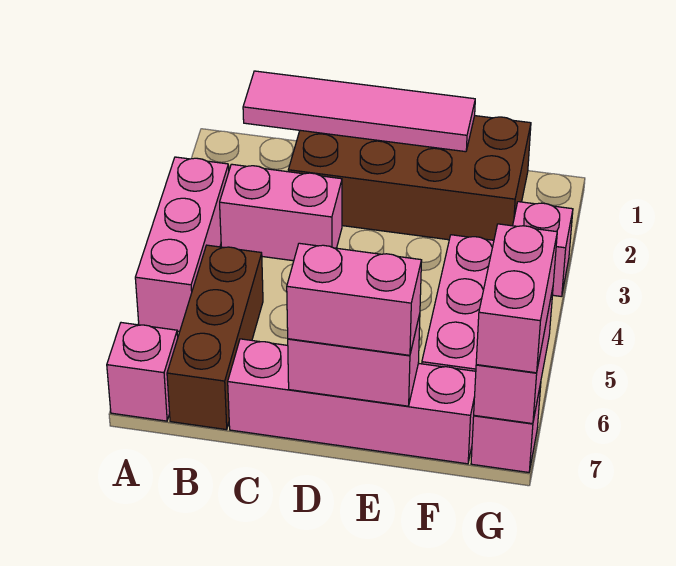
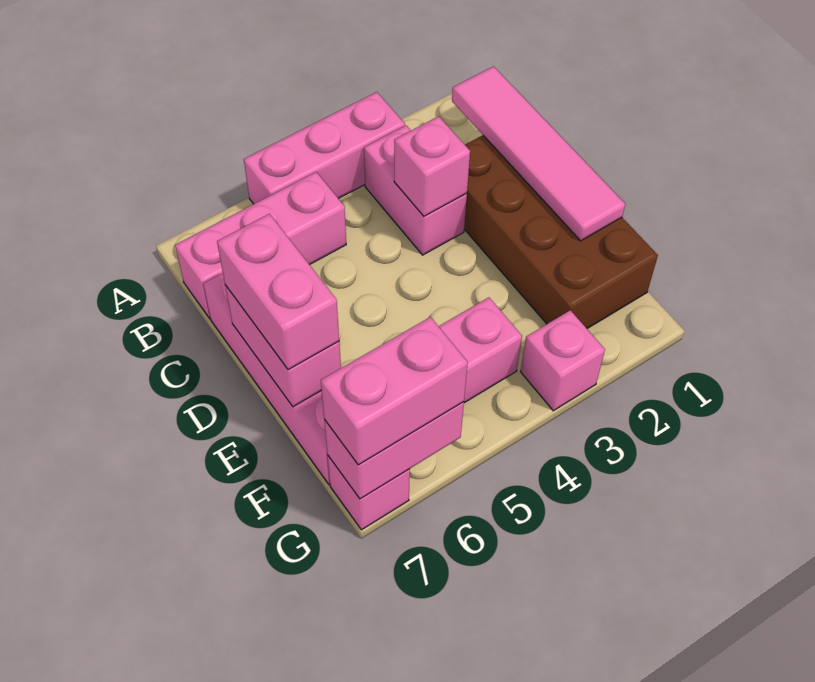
pink 1x1 brick [107,323,178,421] -> pink 1x1 brick moved to [394,116,470,216]
brown 1x3 brick [167,245,263,430] -> pink 1x3 brick [175,172,346,318]

